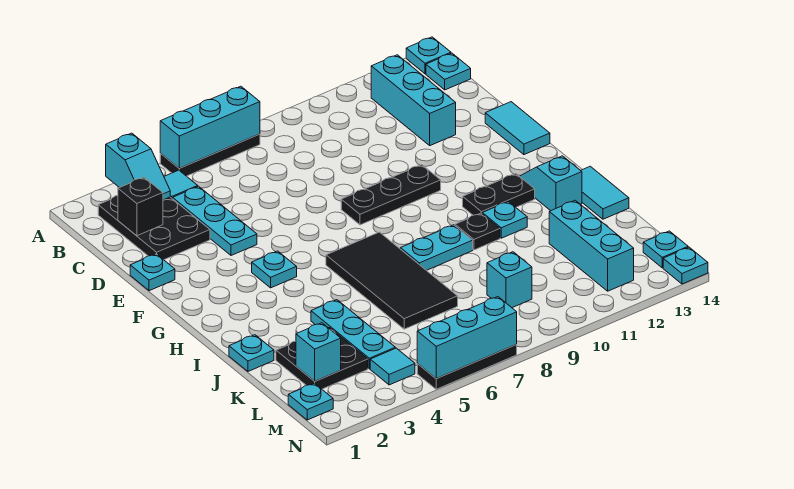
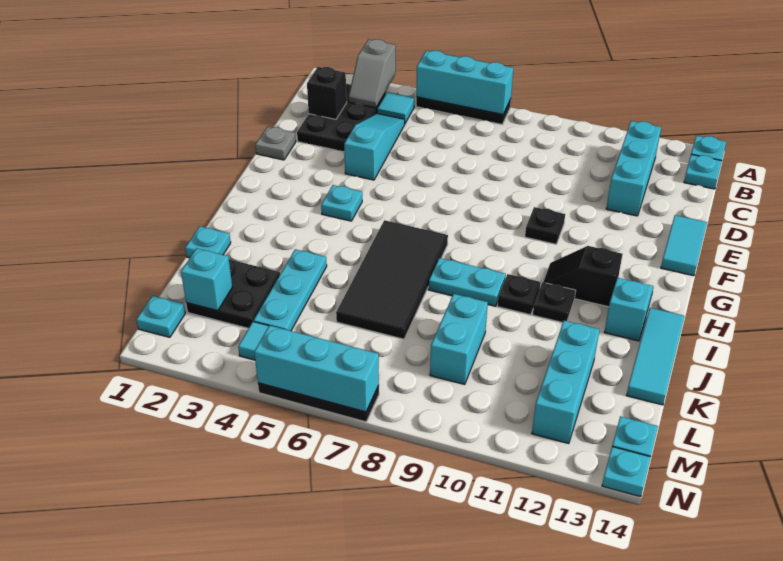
cyan 1x2 slope [106,133,170,200] -> grey 1x2 slope [348,39,396,108]
cyan 1x3 plate [173,186,257,255] -> cyan 1x3 slope [344,114,405,180]
cyan 1x1 plate [130,254,175,291] -> grey 1x1 plate [255,127,296,160]
black 1x3 plate [341,165,441,225] -> black 1x1 plate [525,207,565,244]
black 1x2 plate [463,174,535,215] -> black 1x2 slope [544,246,623,307]
cyan 1x1 plate [482,201,527,238] -> black 1x1 plate [533,282,576,323]
cyan 1x2 tile [581,166,629,219] -> cyan 1x3 tile [626,308,684,405]
cyan 1x1 brick [487,252,532,308] -> cyan 1x2 brick [430,294,488,385]

